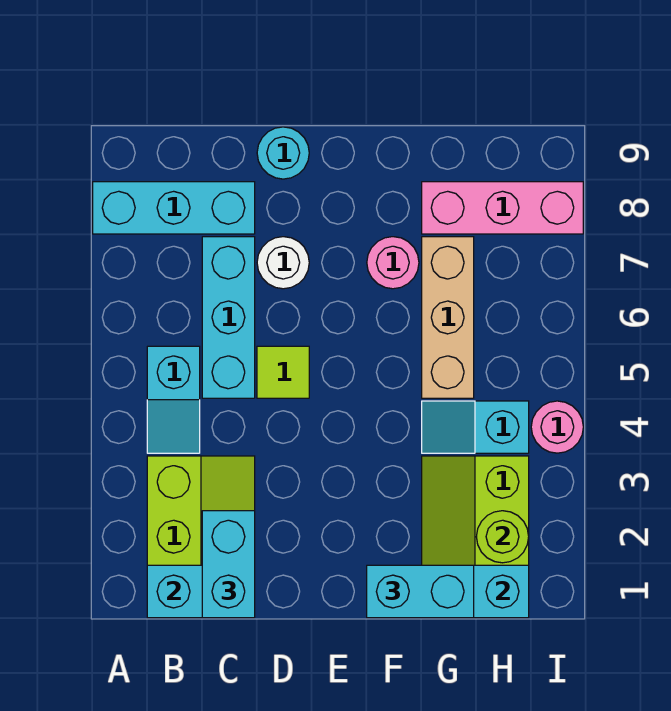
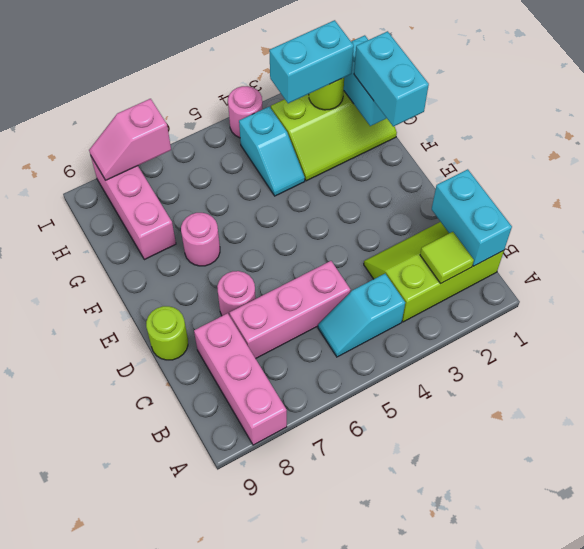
cyan 1x3 brick [93,182,255,234] -> pink 1x3 brick [194,313,287,445]
cyan 1x2 slope [147,346,200,453] -> cyan 1x2 slope turned to [318,274,405,357]
cyan 1x2 brick [202,511,255,618] -> cyan 1x2 brick moved to [269,20,354,103]
cyan 1x3 brick [202,237,255,398] -> pink 1x3 brick [230,261,350,359]
lime 1x1 tile [257,346,309,398] -> lime 1x1 tile moved to [420,232,474,284]
white 1x1 round brick [257,237,309,289] -> pink 1x1 round brick [217,271,256,316]
cyan 1x1 round brick [257,127,309,179] -> lime 1x1 round brick [146,306,188,360]
tan 1x3 brick [422,237,474,398] -> none
none -> pink 1x2 slope [89,99,171,180]

